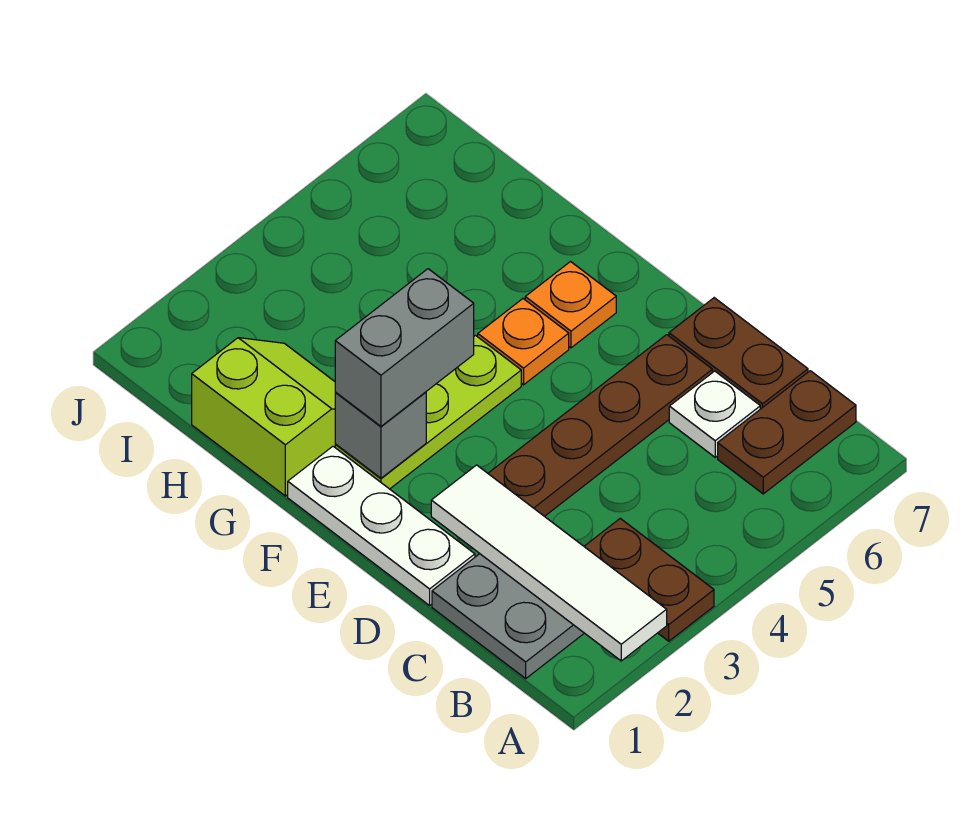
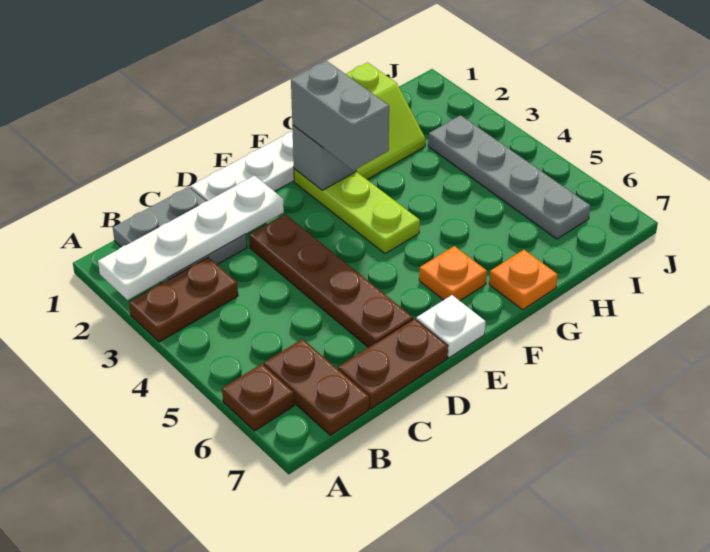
white 1x4 tile [431,465,667,661] -> white 1x4 plate [98,176,284,300]
none -> brown 1x1 plate [222,364,294,431]
white 1x1 plate [669,371,760,457] -> white 1x1 plate moved to [416,295,486,358]
orange 1x1 plate [478,299,569,385] -> orange 1x1 plate moved to [489,250,558,310]
none -> grey 1x4 plate [428,115,590,239]

